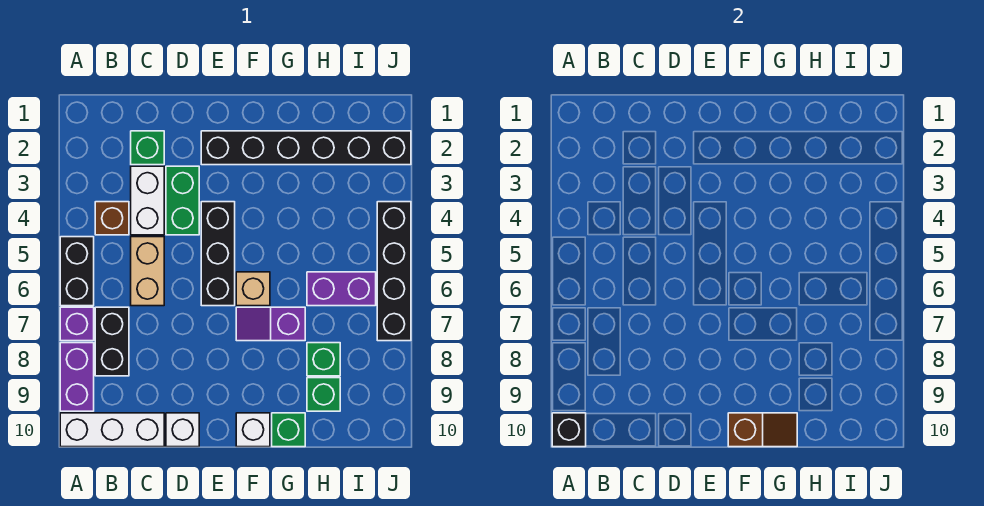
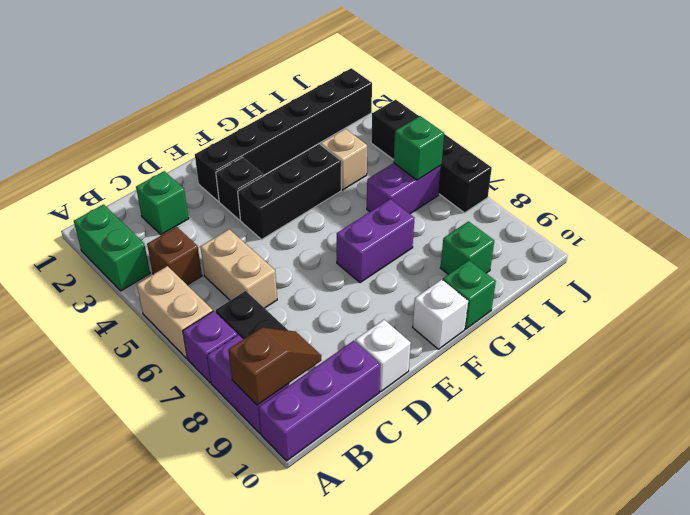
black 1x2 brick [60,237,94,306] -> tan 1x2 brick [137,266,213,358]
white 1x3 brick [60,413,164,447] -> purple 1x3 brick [259,341,380,461]
black 1x1 brick [552,413,586,447] -> black 1x1 brick moved to [216,157,264,220]
white 1x2 brick [131,166,164,235] -> none
green 1x2 brick [166,166,199,235] -> green 1x2 brick moved to [74,204,150,291]
black 1x3 brick [201,202,235,306] -> black 1x3 brick turned to [238,144,341,240]
tan 1x1 brick [236,272,270,306] -> tan 1x1 brick moved to [321,129,367,190]
purple 1x2 slope [236,307,305,341] -> purple 1x2 brick [337,199,415,283]
brown 1x2 slope [728,413,797,447] -> brown 1x2 slope moved to [228,327,321,405]
green 1x1 brick [307,343,340,376] -> green 1x1 brick moved to [394,116,444,180]

